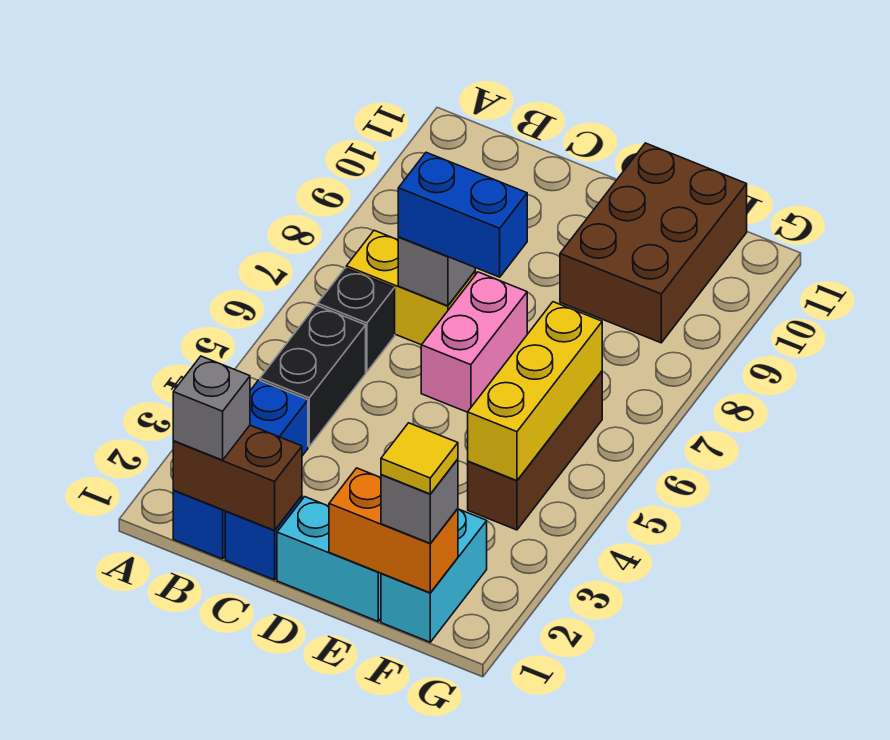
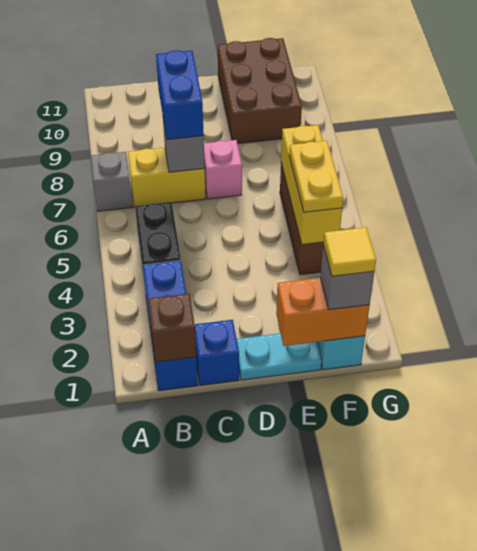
brown 1x2 brick [173,425,302,530] -> brown 1x1 brick [148,294,196,362]
grey 1x1 brick [173,356,250,460] -> grey 1x1 brick moved to [91,152,132,211]
black 1x1 brick [318,268,395,372] -> none
blue 1x2 brick [398,152,527,277] -> blue 1x2 brick turned to [156,50,204,140]
cyan 1x2 brick [277,497,381,621] -> cyan 1x2 plate [237,333,321,380]
pink 1x2 brick [421,272,527,412] -> pink 1x1 brick [204,140,242,199]
none -> yellow 1x2 plate [289,141,343,212]

